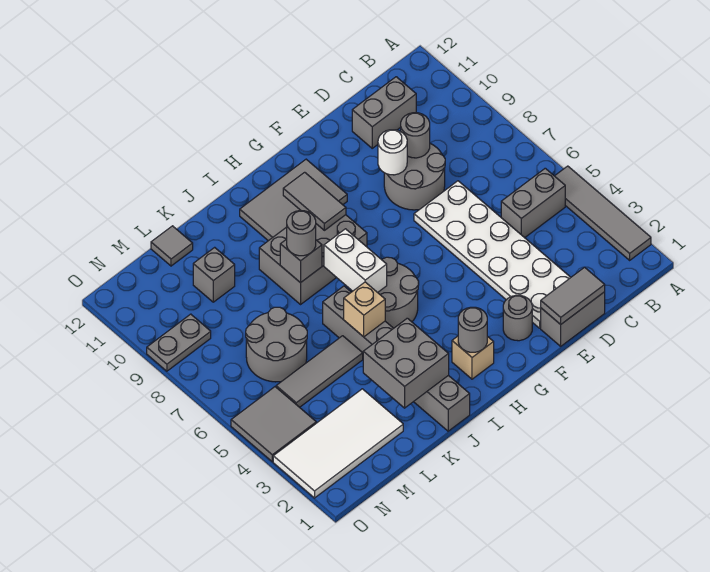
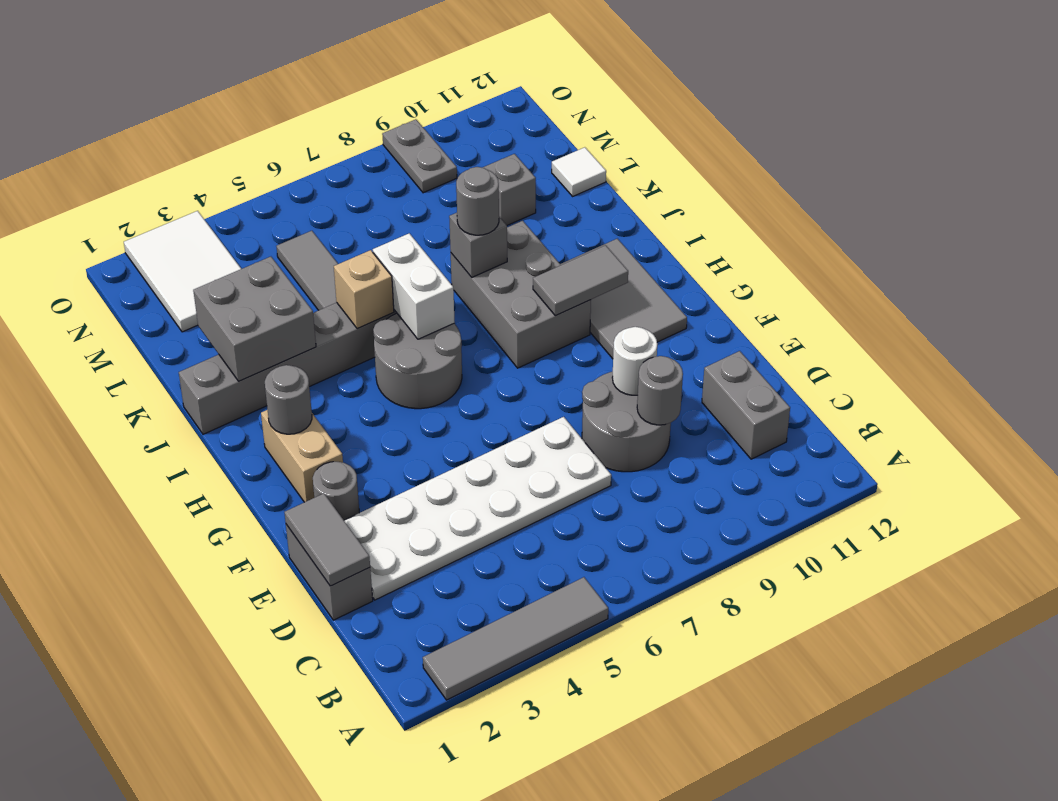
grey 1x2 brick [501,168,565,238] -> none
tan 1x1 brick [452,336,494,379] -> tan 1x2 brick [261,410,343,502]
white 1x2 brick [324,229,387,293] -> white 1x2 brick turned to [373,233,455,339]
white 2x4 tile [273,389,403,498] -> white 2x3 tile [124,211,241,332]
grey 2x2 round brick [246,307,307,382] -> none
grey 1x1 tile [151,226,193,266] -> white 1x1 tile [552,147,606,196]
grey 2x2 tile [231,387,316,462] -> none

